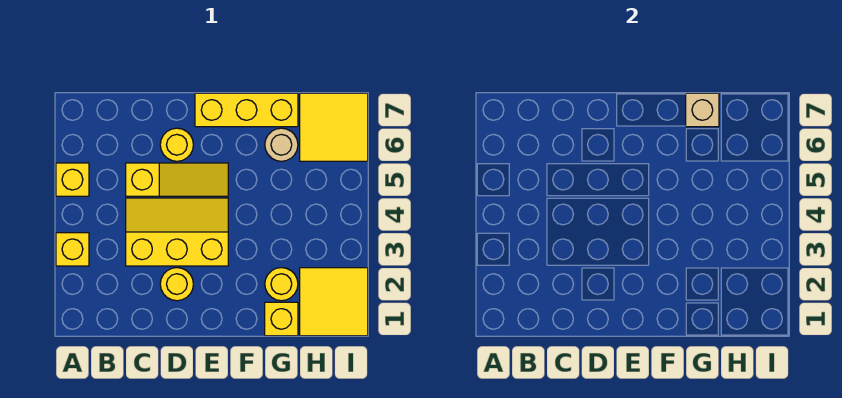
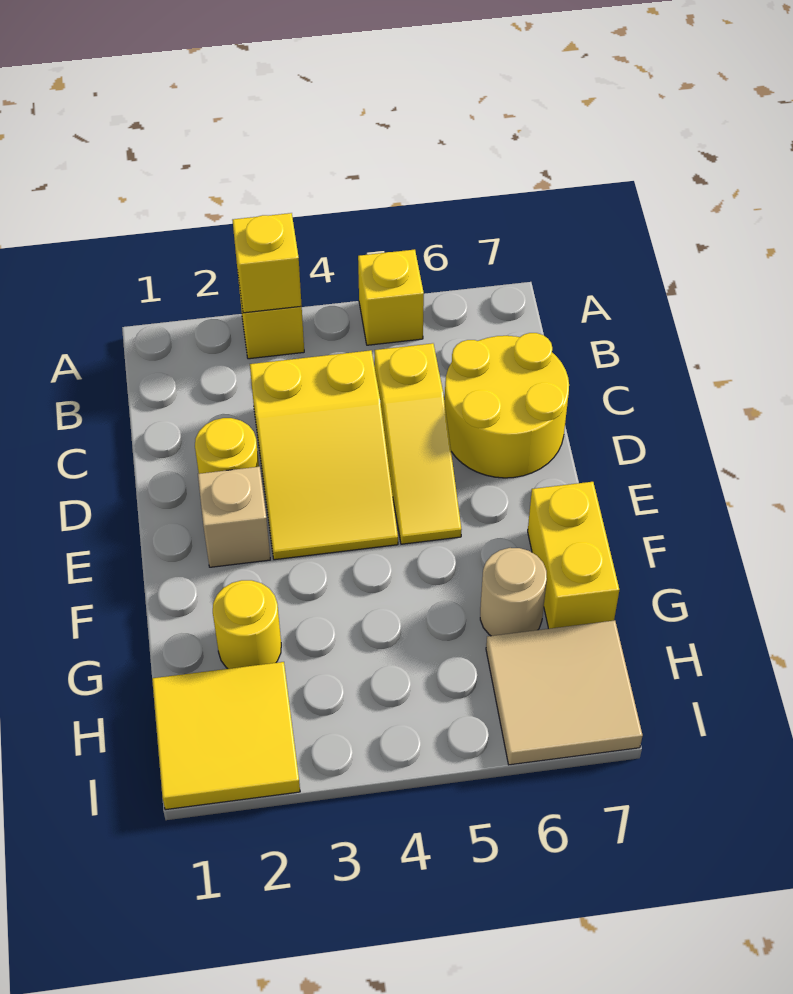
yellow 2x3 slope [126,198,228,266] -> yellow 2x3 slope turned to [250,350,398,560]
yellow 1x1 round brick [160,128,193,161] -> yellow 2x2 round brick [445,333,569,478]
yellow 1x3 brick [195,93,298,127] -> yellow 1x2 brick [528,482,619,629]
yellow 1x1 brick [265,302,298,336] -> yellow 1x1 brick moved to [232,213,302,313]
tan 1x1 brick [686,93,719,127] -> tan 1x1 brick moved to [198,467,270,567]
yellow 2x2 tile [300,93,368,161] -> tan 2x2 tile [486,620,643,765]

